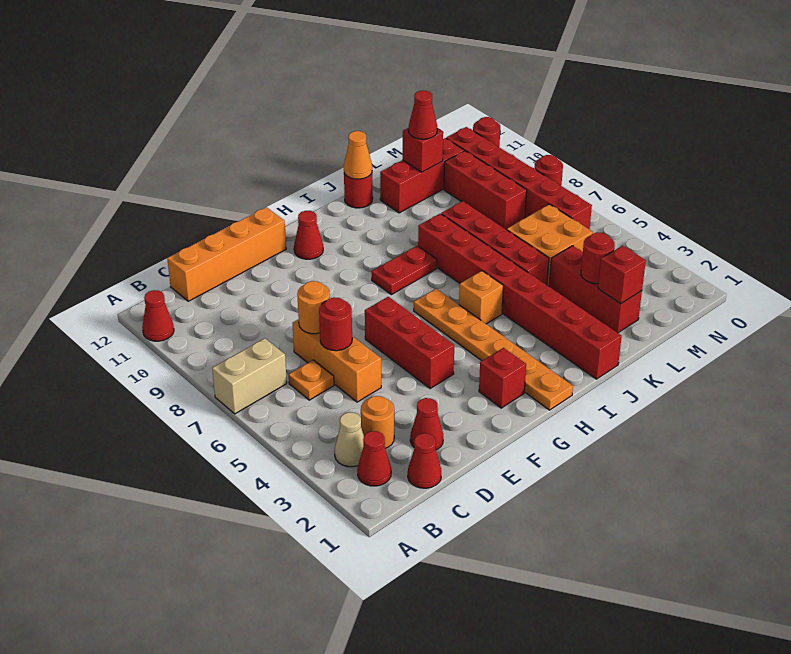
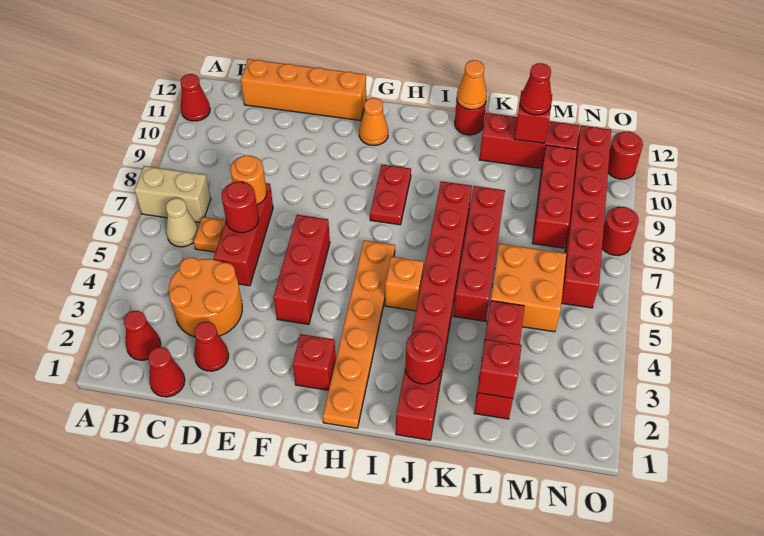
tan 1x1 cone [335,412,364,467] -> tan 1x1 cone moved to [166,198,198,247]
orange 1x1 round brick [361,396,394,449] -> orange 2x2 round brick [169,257,242,337]
orange 1x3 brick [292,319,381,402] -> red 1x3 brick [214,183,273,286]
red 1x1 cone [294,211,323,259] -> orange 1x1 cone [359,98,388,146]
red 1x2 plate [372,246,437,295] -> red 1x2 plate turned to [370,165,411,225]
red 1x1 round brick [581,232,615,284] -> red 1x1 round brick moved to [405,330,443,384]

